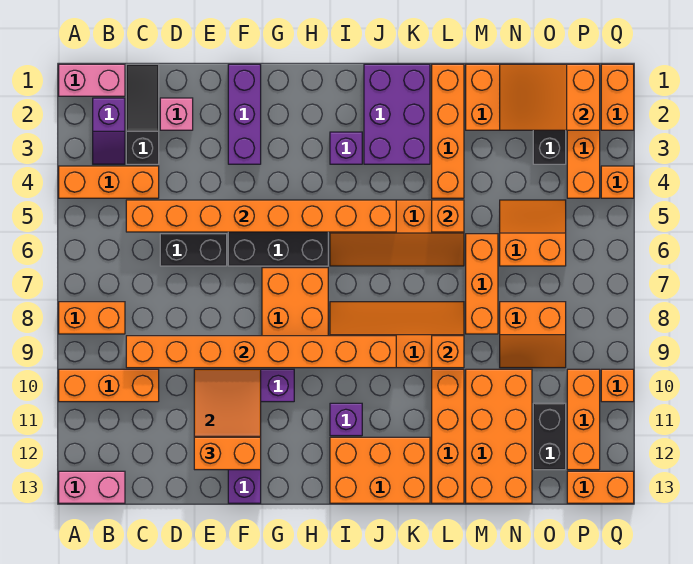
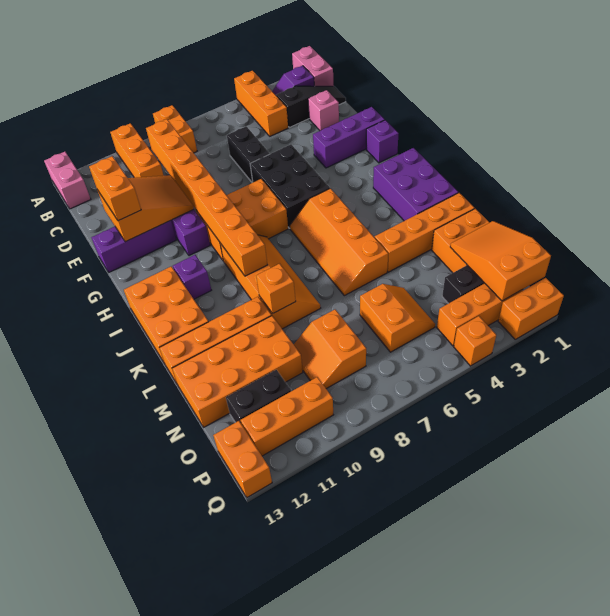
orange 1x8 brick [126,200,396,232] -> none
purple 1x1 brick [330,132,362,164] -> purple 1x1 brick moved to [366,120,399,163]
purple 2x3 brick [364,64,430,164] -> purple 2x3 brick turned to [373,148,458,221]
orange 1x1 brick [432,200,464,232] -> none
orange 1x3 brick [466,234,498,334] -> none
orange 1x1 brick [601,369,634,402] -> none

